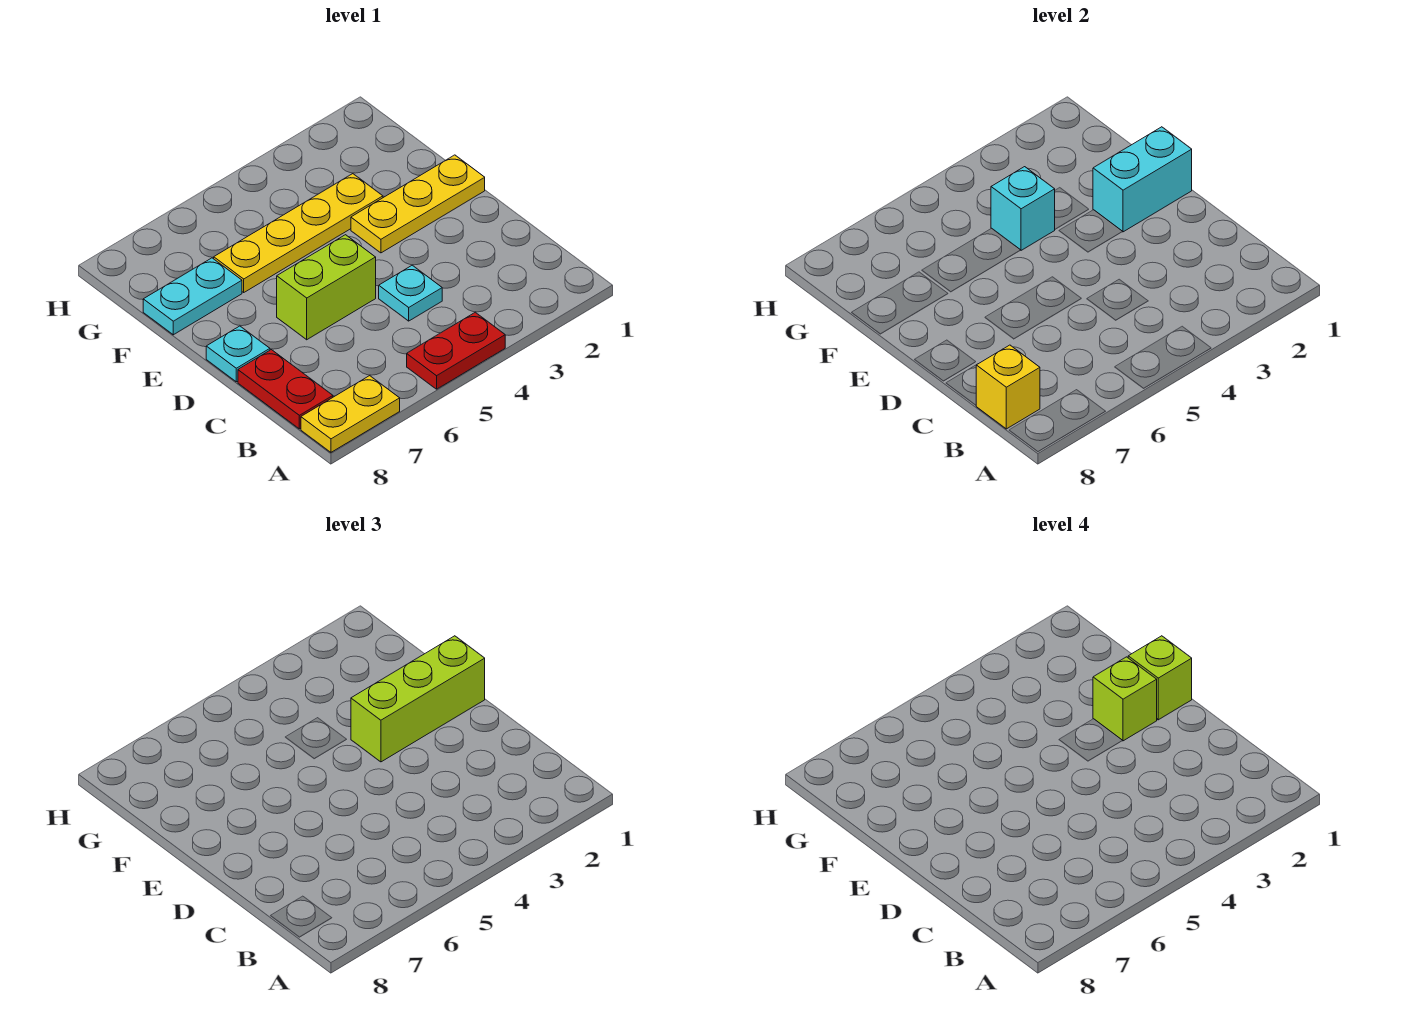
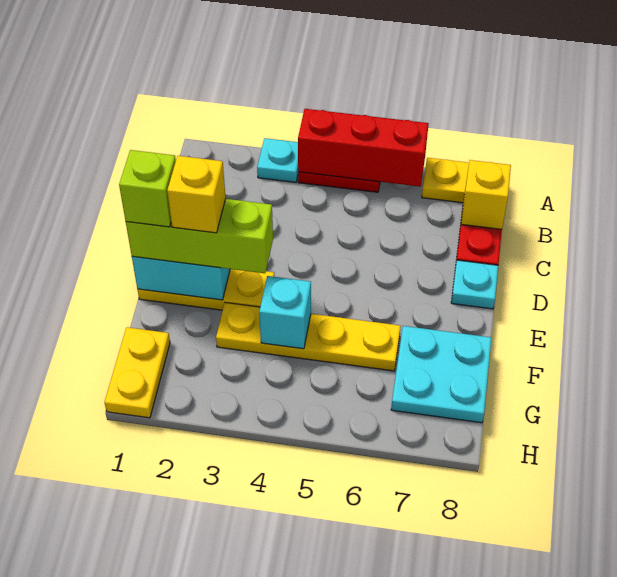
none -> red 1x3 brick [298,109,429,187]
cyan 1x1 plate [379,265,442,321] -> cyan 1x1 plate moved to [257,138,298,182]
lime 1x2 brick [277,235,376,340] -> none
lime 1x1 brick [1093,657,1157,741] -> yellow 1x1 brick [167,156,226,233]
cyan 1x2 plate [143,258,242,335] -> cyan 2x2 plate [391,326,492,423]
none -> yellow 1x2 plate [104,327,170,418]

